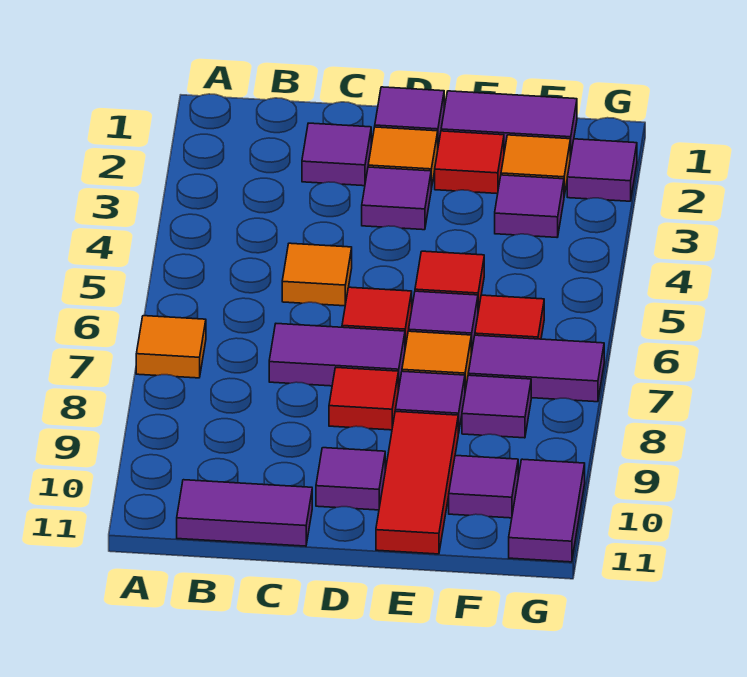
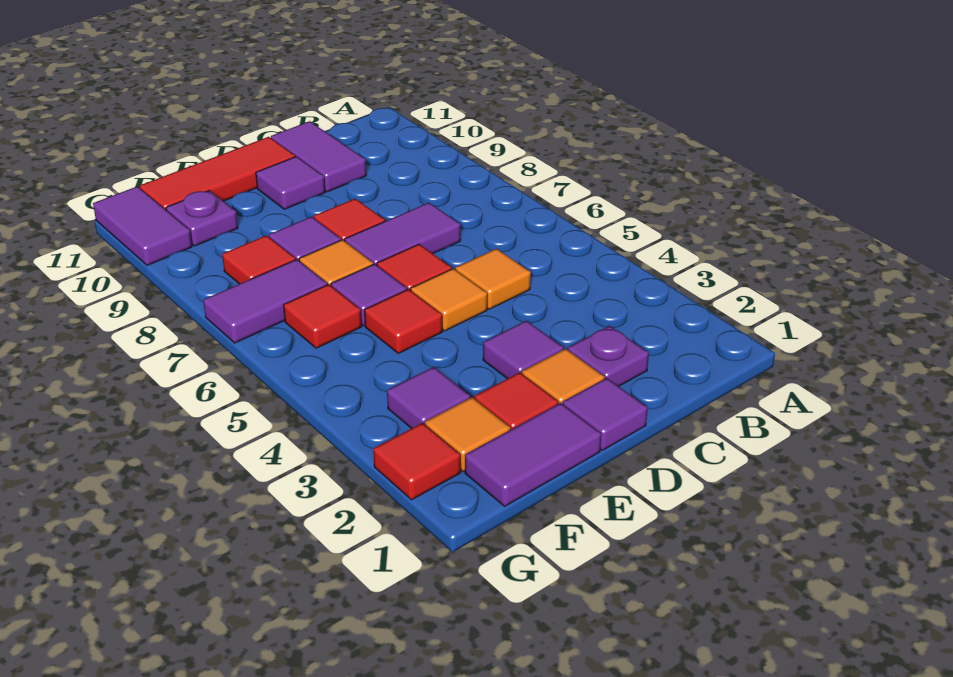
orange 1x1 tile [136,316,206,378] -> orange 1x1 tile moved to [411,269,487,331]
purple 1x2 tile [177,480,312,546] -> purple 1x2 tile turned to [271,121,366,192]
purple 1x1 tile [302,123,371,186] -> purple 1x1 plate [568,326,649,386]
red 1x3 tile [376,411,458,554] -> red 1x3 tile turned to [140,137,295,210]
purple 1x1 tile [462,375,531,438] -> red 1x1 tile [222,235,296,284]
purple 1x1 tile [449,455,518,518] -> purple 1x1 plate [166,190,238,246]
purple 1x1 tile [567,139,637,201] -> red 1x1 tile [373,423,461,500]

